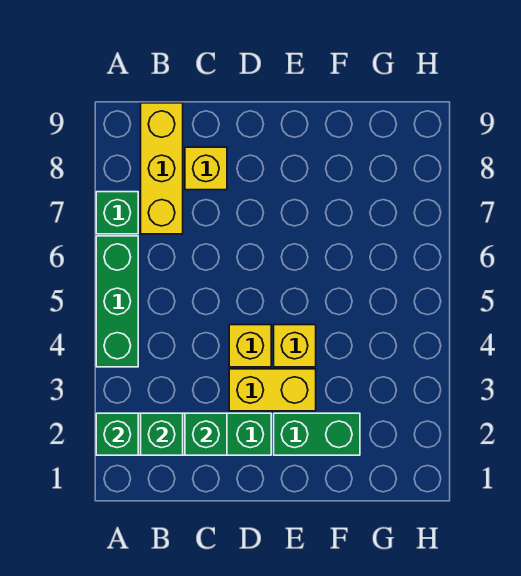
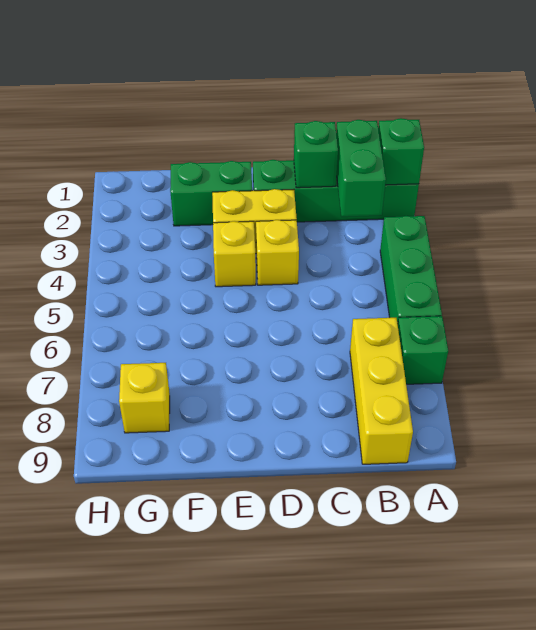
green 1x1 brick [141,413,183,455] -> green 1x2 brick [336,120,386,217]
yellow 1x1 brick [185,147,227,190] -> yellow 1x1 brick moved to [119,363,170,433]

